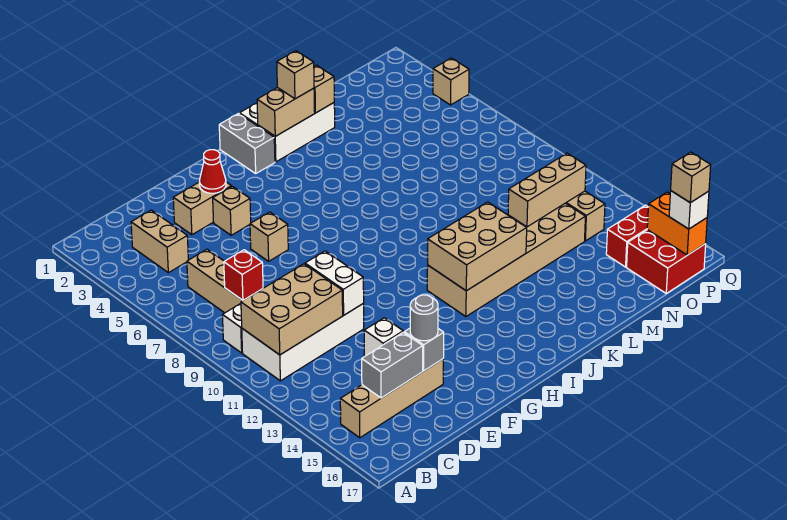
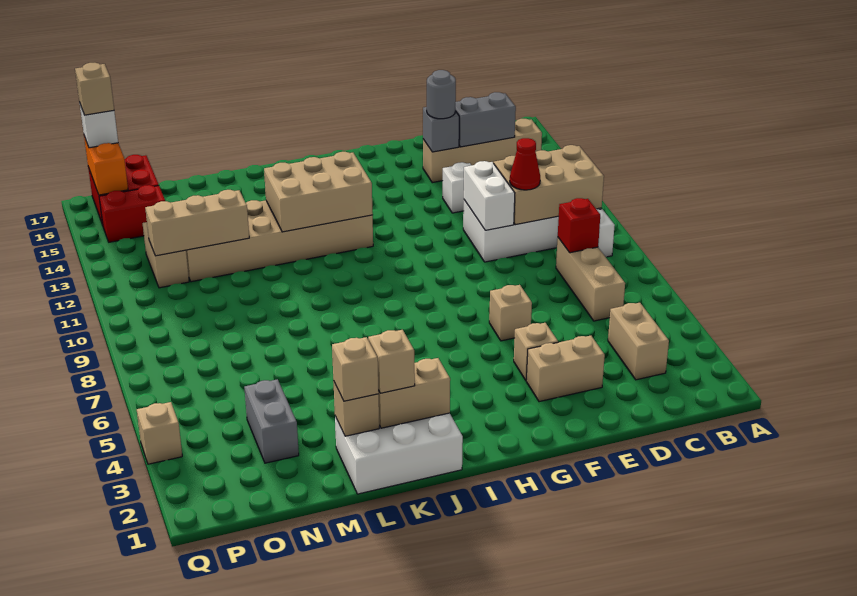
red 1x1 cone [200,150,226,193] -> red 1x1 cone moved to [510,138,540,190]
grey 1x2 brick [219,113,275,174] -> grey 1x2 brick moved to [244,379,299,463]
none -> tan 1x1 brick [332,337,379,401]

